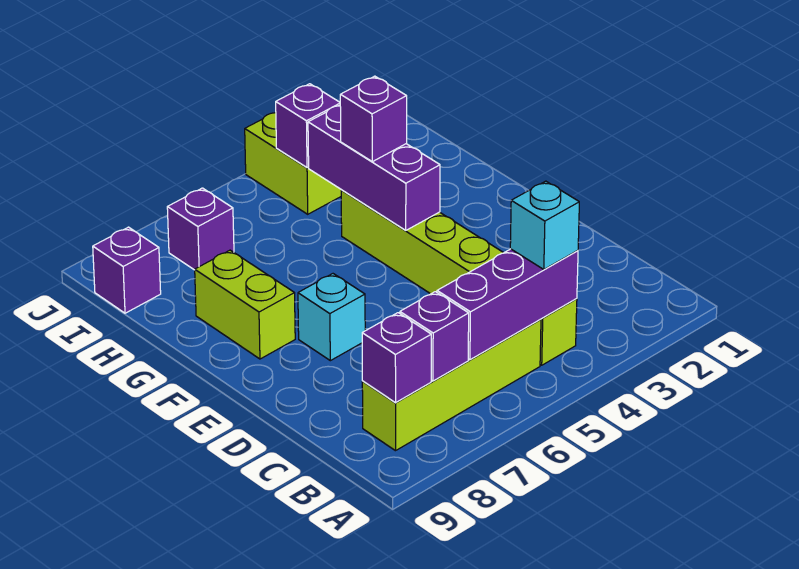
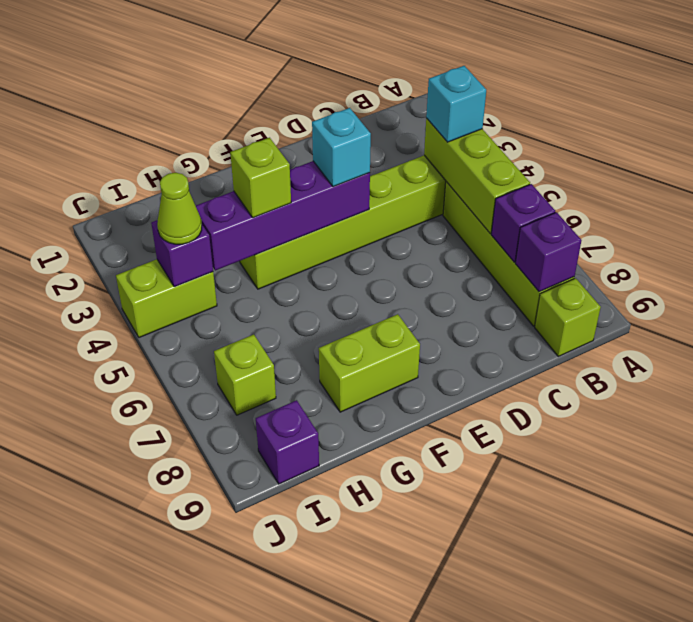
purple 1x3 brick [437,249,578,360] -> lime 1x3 brick [424,118,530,233]
none -> lime 1x1 brick [535,278,601,356]
cyan 1x1 brick [298,274,365,361] -> cyan 1x1 brick moved to [312,108,371,187]
purple 1x3 brick [308,105,440,230] -> purple 1x4 brick [196,161,370,271]
purple 1x1 brick [340,76,407,162] -> lime 1x1 brick [230,138,291,218]
none -> lime 1x1 cone [157,173,202,244]
purple 1x1 brick [167,188,234,270] -> lime 1x1 brick [214,334,276,415]

